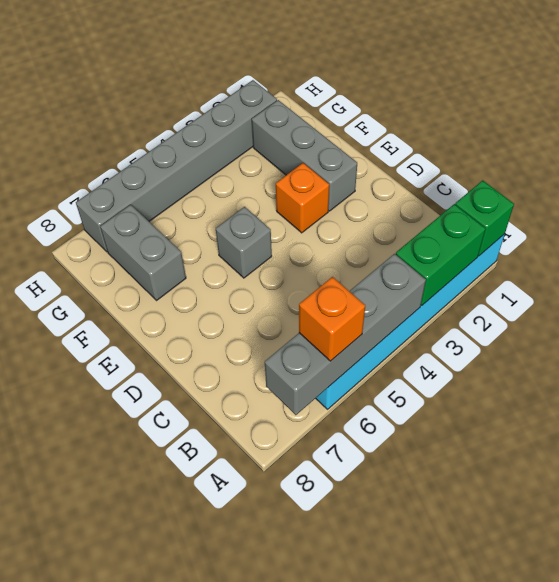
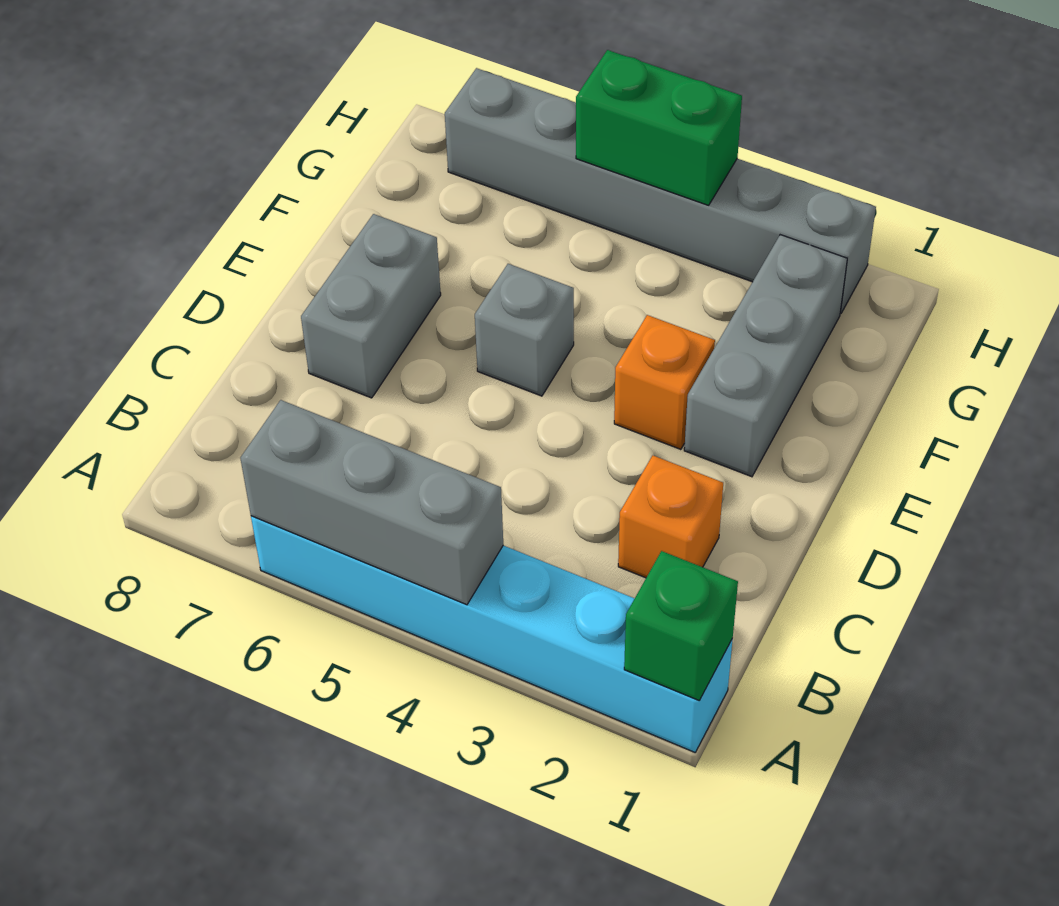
green 1x2 brick [396,204,486,306] -> green 1x2 brick moved to [576,50,742,205]
grey 1x4 brick [265,254,426,415] -> grey 1x3 brick [240,400,503,605]
orange 1x1 brick [299,277,365,361] -> orange 1x1 brick moved to [618,456,723,578]
grey 1x2 brick [100,205,186,300] -> grey 1x2 brick moved to [301,214,441,398]

